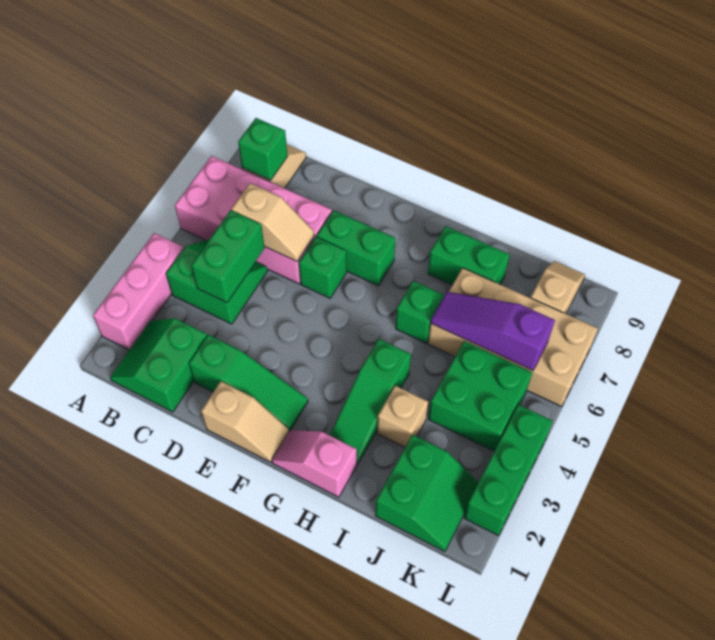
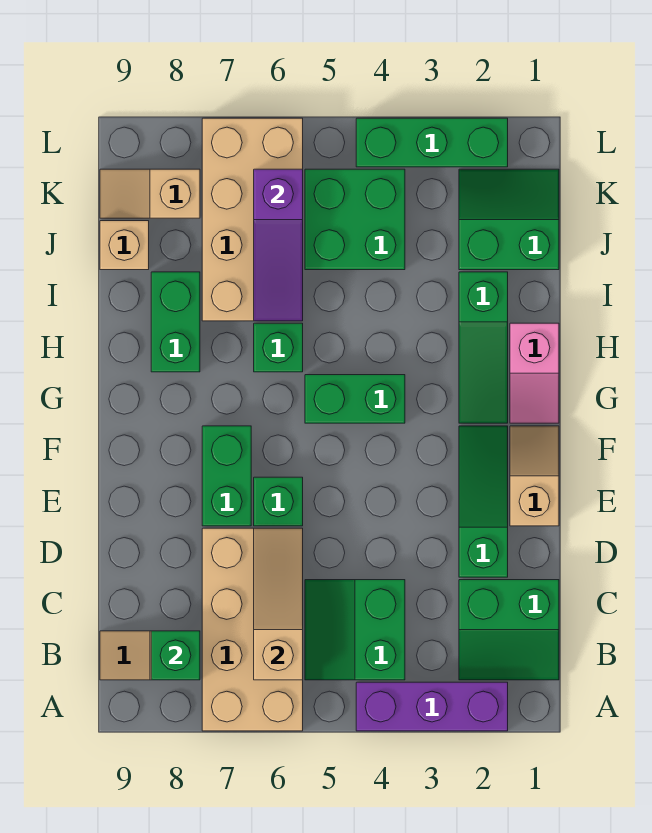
pink 1x3 brick [93,233,184,350] -> purple 1x3 brick [356,682,508,731]
pink 2x4 brick [175,156,332,284] -> tan 2x4 brick [202,528,303,731]
green 1x2 brick [191,210,264,303] -> green 1x2 brick moved to [305,375,405,423]
tan 1x2 slope [232,183,314,261] -> tan 1x3 slope [254,528,303,680]
green 1x3 slope [330,339,411,464] -> green 1x3 slope turned to [459,272,508,423]
tan 1x1 brick [377,386,428,447] -> tan 1x1 brick moved to [100,221,149,270]

